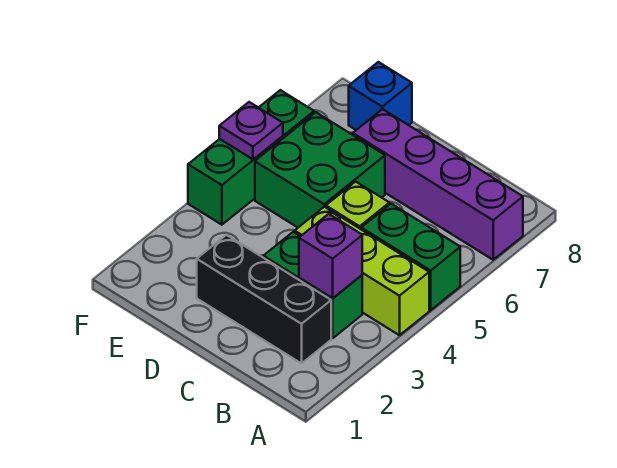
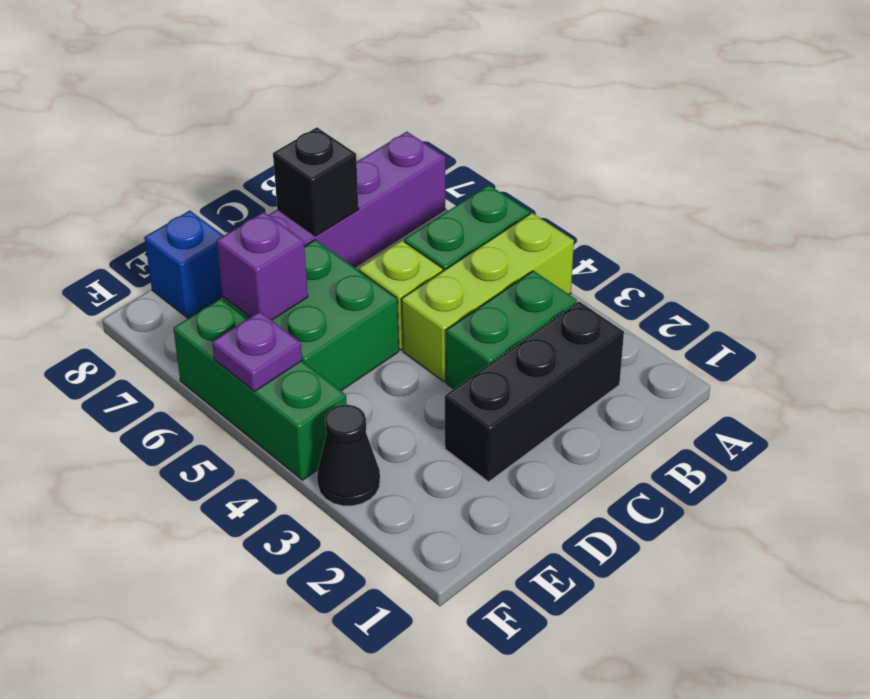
purple 1x1 brick [299,214,362,298] -> purple 1x1 brick moved to [217,212,308,320]
none -> black 1x1 brick [273,128,359,236]
none -> black 1x1 cone [317,405,380,506]

